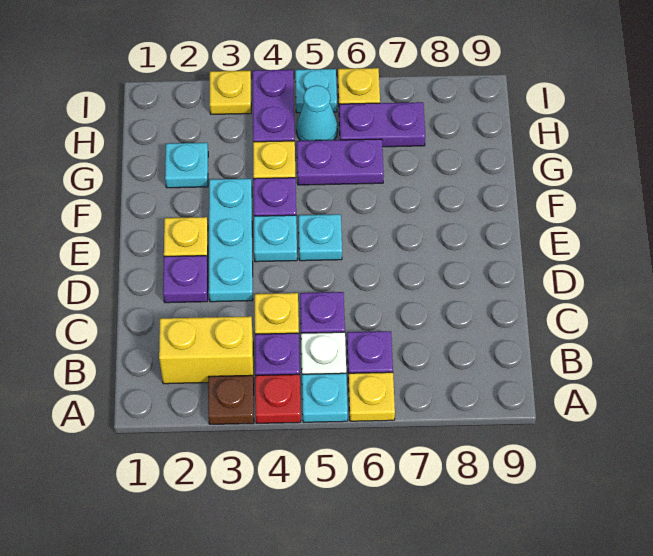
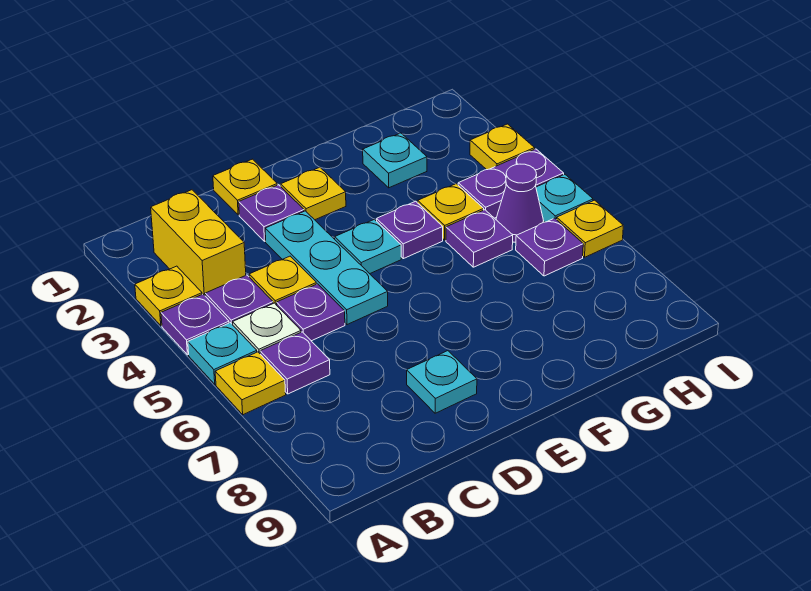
brown 1x1 plate [208,375,254,424] -> yellow 1x1 plate [135,266,202,326]
red 1x1 plate [255,374,301,423] -> purple 1x1 plate [161,294,229,355]
none -> yellow 1x1 plate [213,159,277,215]
cyan 1x3 plate [209,179,253,302] -> cyan 1x3 plate turned to [265,211,388,325]
cyan 1x1 plate [298,214,342,261] -> cyan 1x1 plate moved to [407,351,477,413]
purple 1x2 plate [297,139,384,185] -> purple 1x1 plate [446,210,513,267]
cyan 1x1 cone [296,85,338,141] -> purple 1x1 cone [496,164,544,242]
purple 1x2 plate [339,102,425,147] -> purple 1x1 plate [516,218,583,276]

